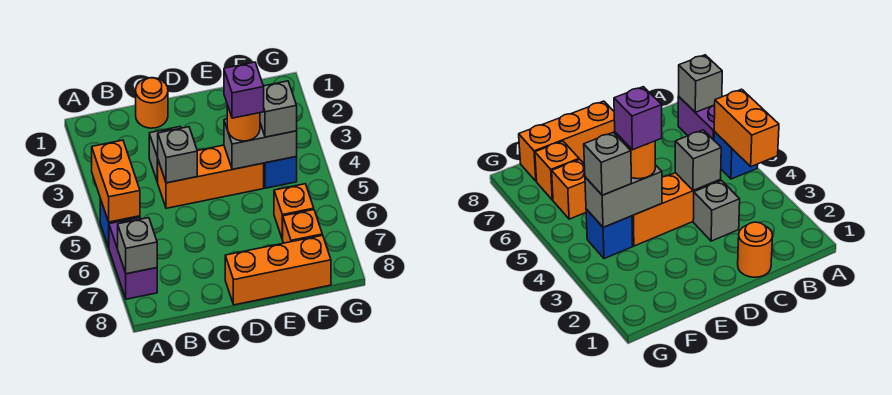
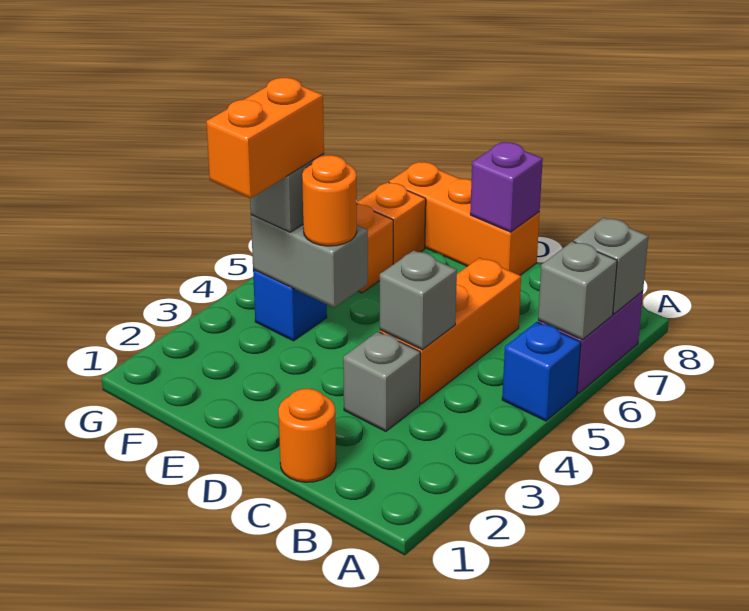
orange 1x2 brick [92,140,140,222] -> orange 1x2 brick moved to [206,78,324,198]
none -> grey 1x1 brick [538,241,617,340]
orange 1x3 brick [158,145,264,208] -> orange 1x3 brick turned to [380,258,521,404]
purple 1x1 brick [224,62,264,118] -> purple 1x1 brick moved to [470,142,543,232]

